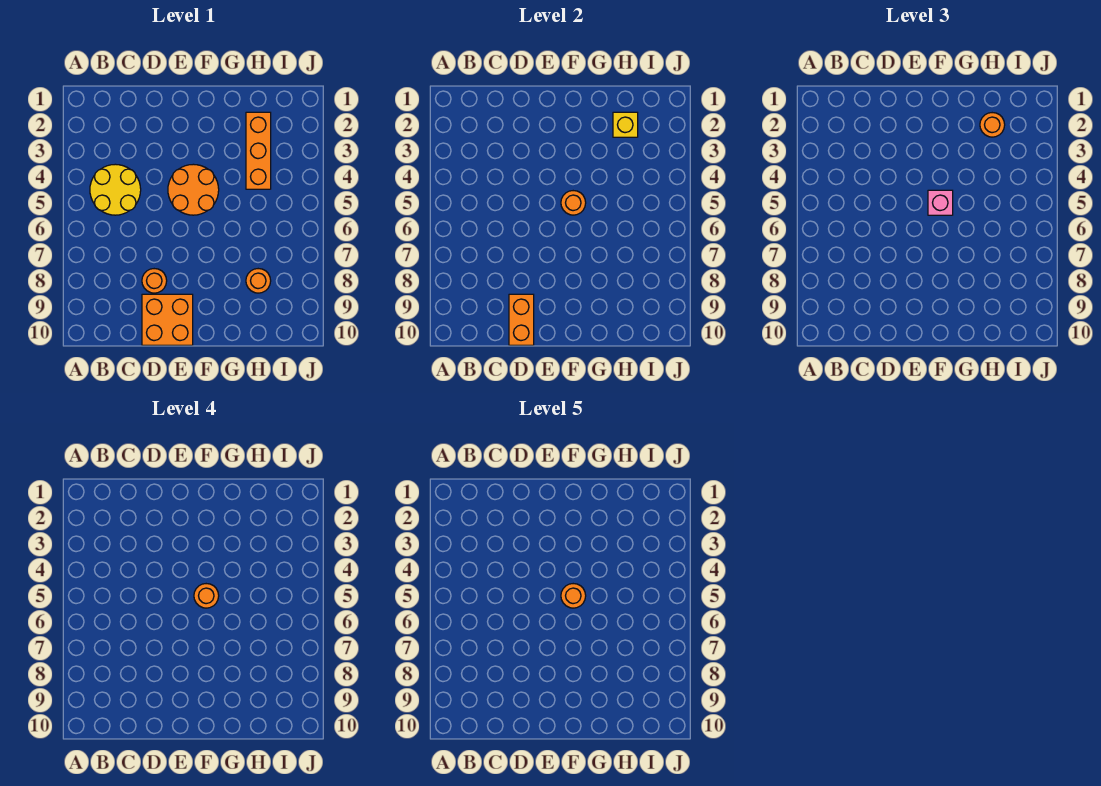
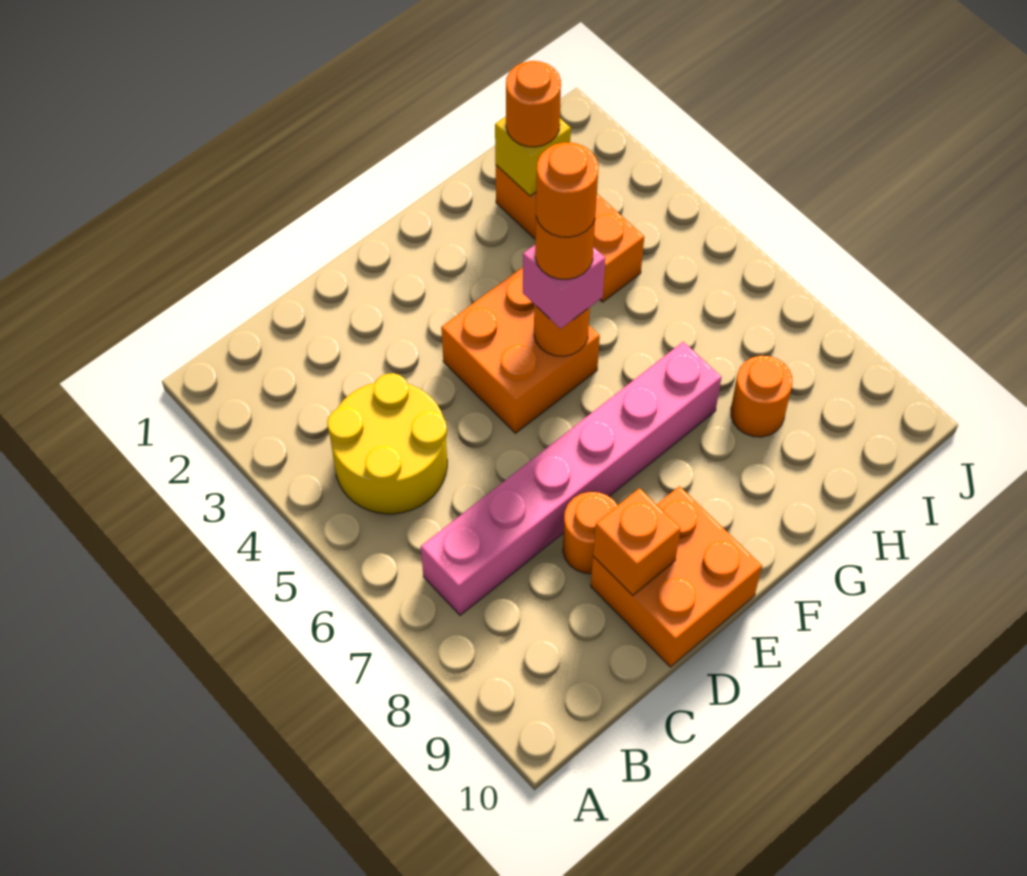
none -> pink 1x6 brick [421,342,722,615]
orange 1x2 brick [509,294,534,345] -> orange 1x1 brick [593,488,681,595]
orange 2x2 round brick [168,164,219,215] -> orange 2x2 brick [441,267,600,433]

